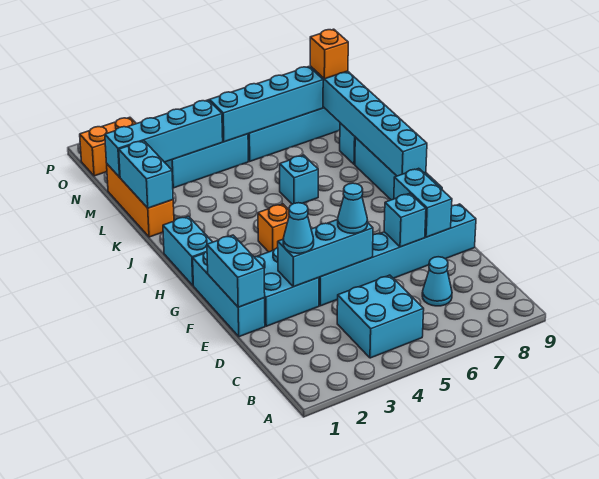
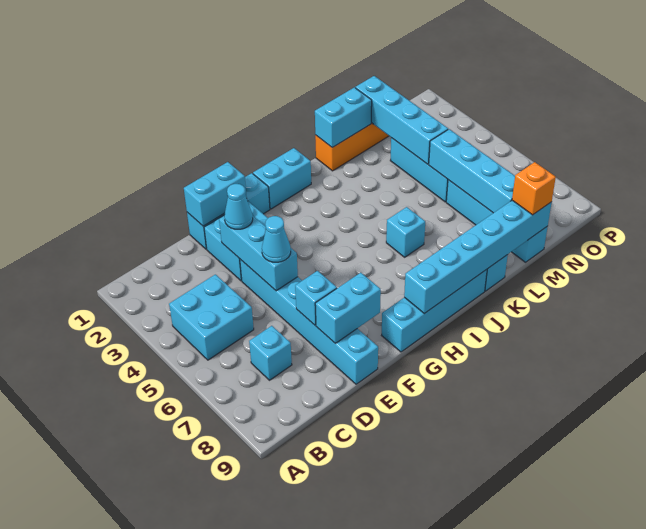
cyan 1x1 cone [422,257,452,306] -> cyan 1x1 brick [249,326,292,380]
orange 1x1 brick [258,204,289,252] -> none
orange 1x2 brick [80,117,136,176] -> none

